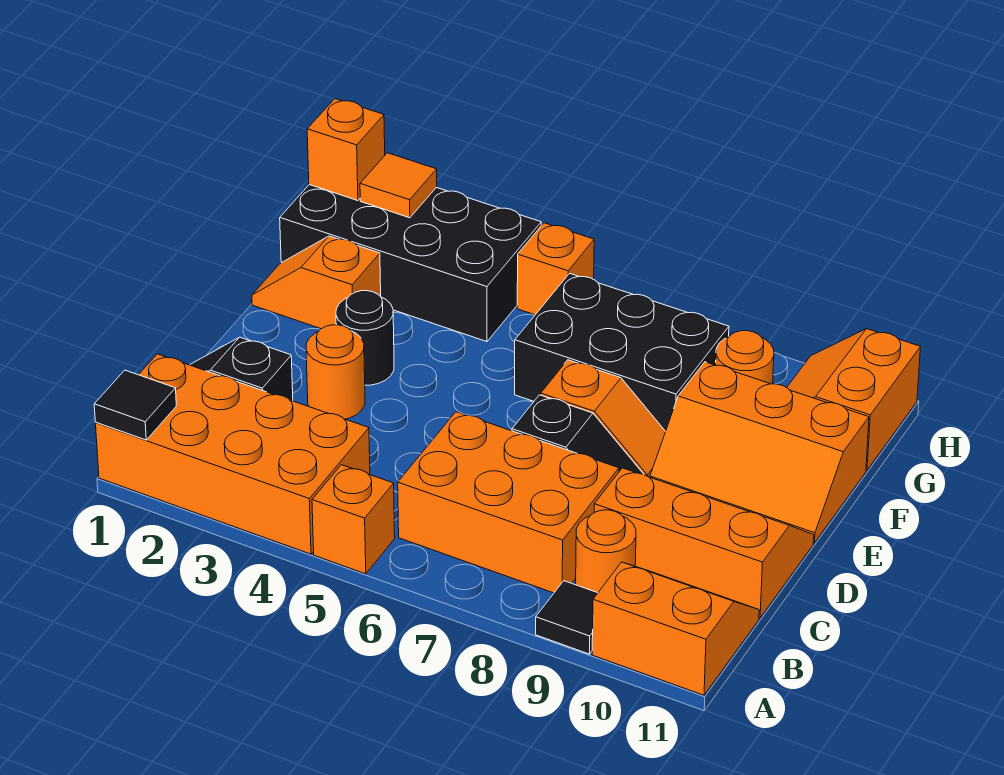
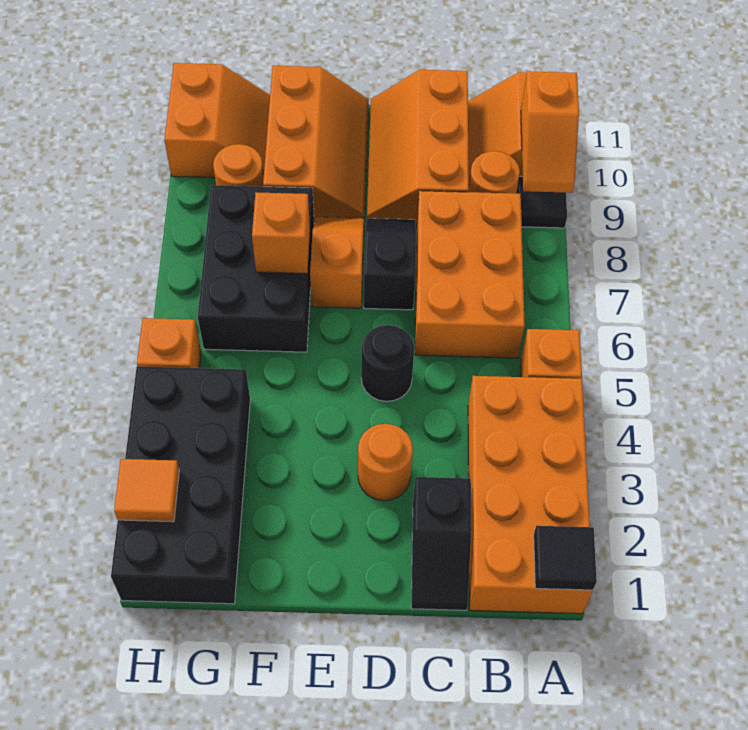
black 1x1 round brick [336,291,394,385] -> black 1x1 round brick moved to [361,325,414,401]
orange 1x2 slope [252,236,381,329] -> orange 1x2 slope moved to [521,71,579,193]
orange 2x2 slope [787,329,920,470] -> orange 2x2 slope turned to [164,63,270,178]
orange 1x1 brick [307,99,385,201] -> orange 1x1 brick moved to [252,192,310,274]

